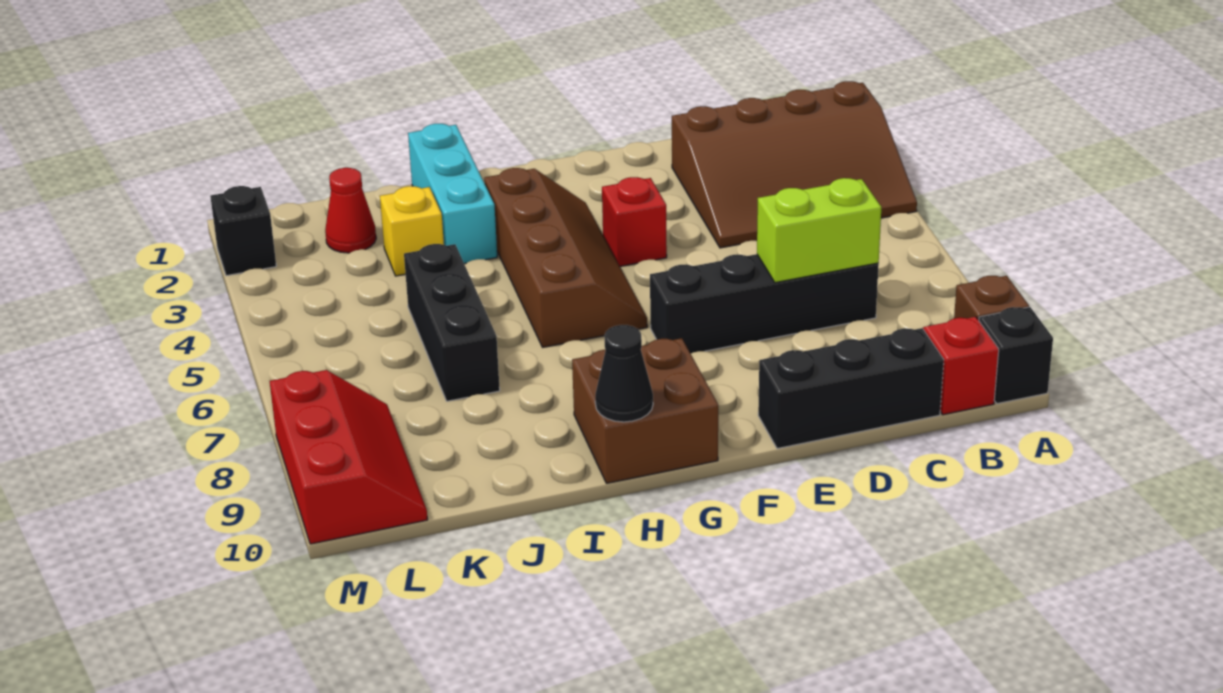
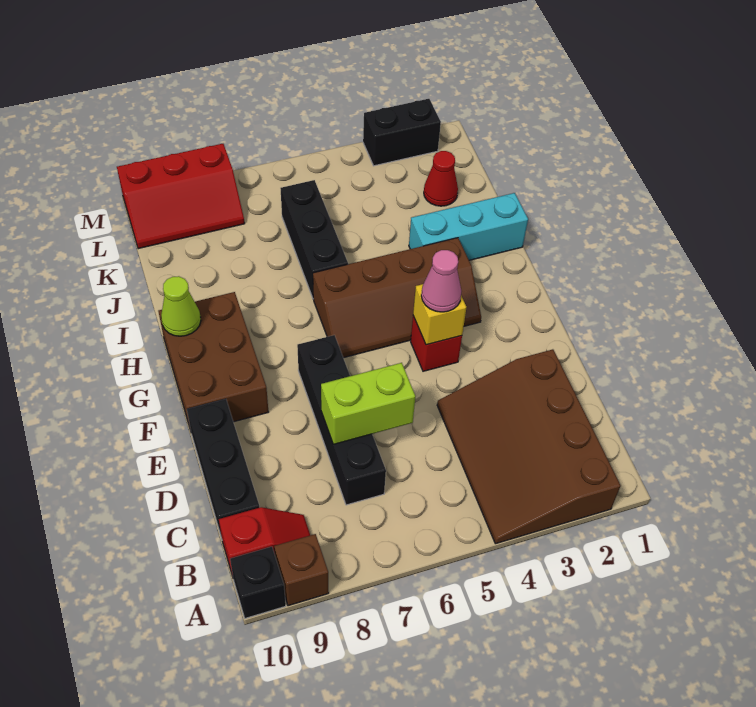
lime 1x2 brick [757,178,881,283] -> lime 1x2 brick turned to [321,363,415,444]
none -> pink 1x1 cone [421,250,462,312]
brown 2x2 brick [572,338,718,483] -> brown 2x3 brick [158,292,268,431]
black 1x1 cone [595,325,653,422] -> lime 1x1 cone [161,276,201,336]
yellow 1x1 brick [380,186,444,276] -> yellow 1x1 brick moved to [413,284,466,345]
black 1x3 brick [404,244,500,401] -> black 1x3 brick turned to [281,180,348,298]
black 1x1 brick [210,186,276,276] -> black 1x2 brick [363,99,441,166]

